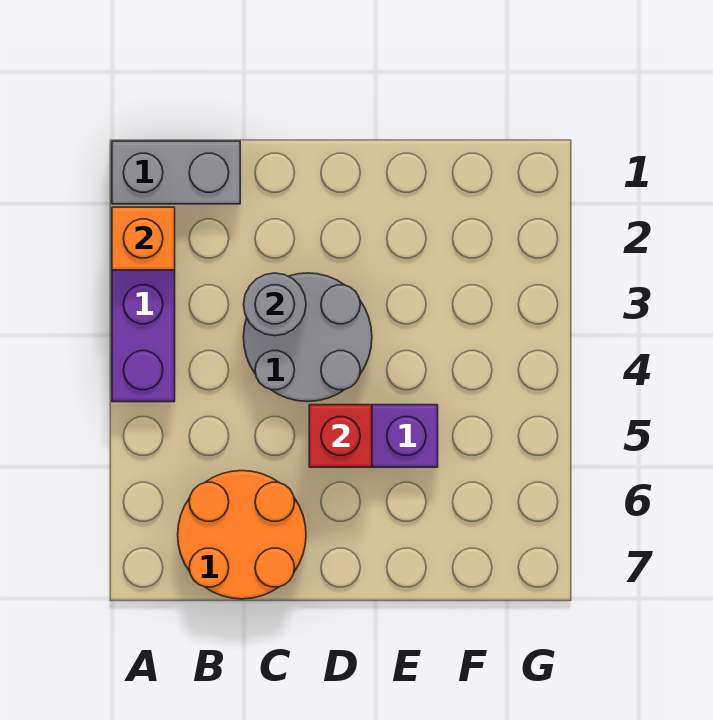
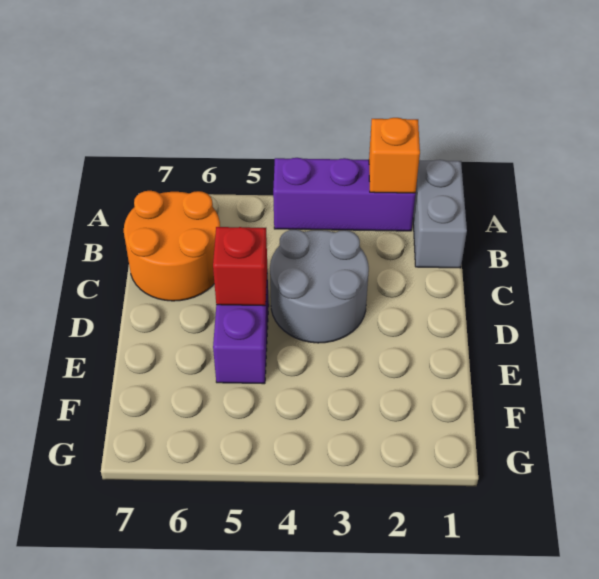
grey 1x1 round brick [244,273,306,336] -> none

